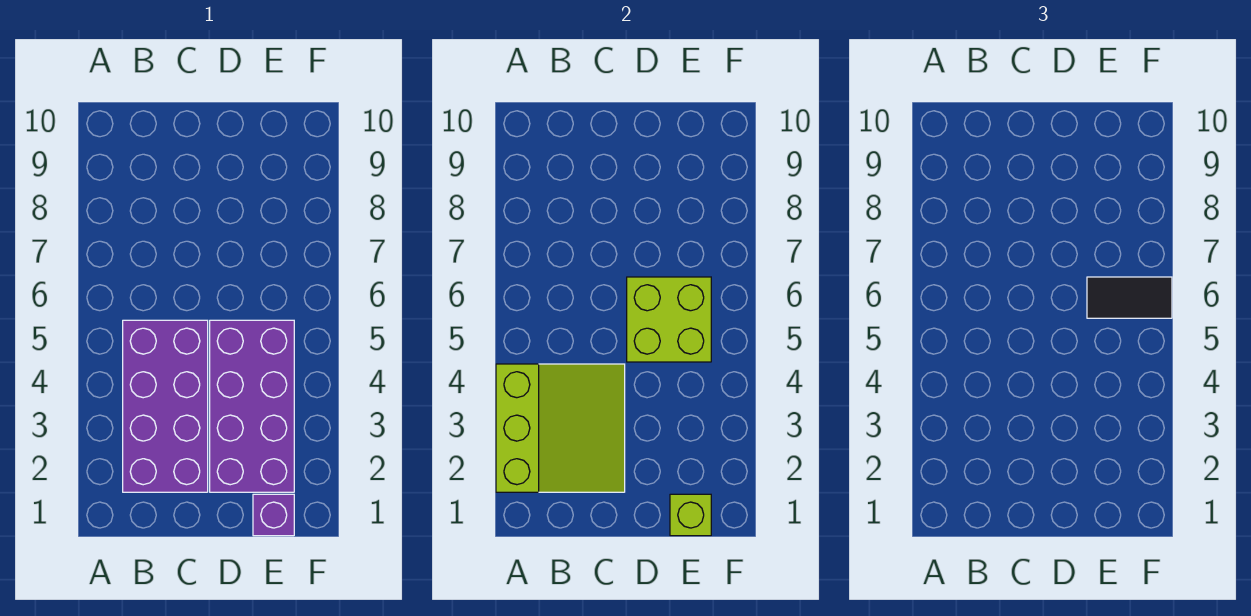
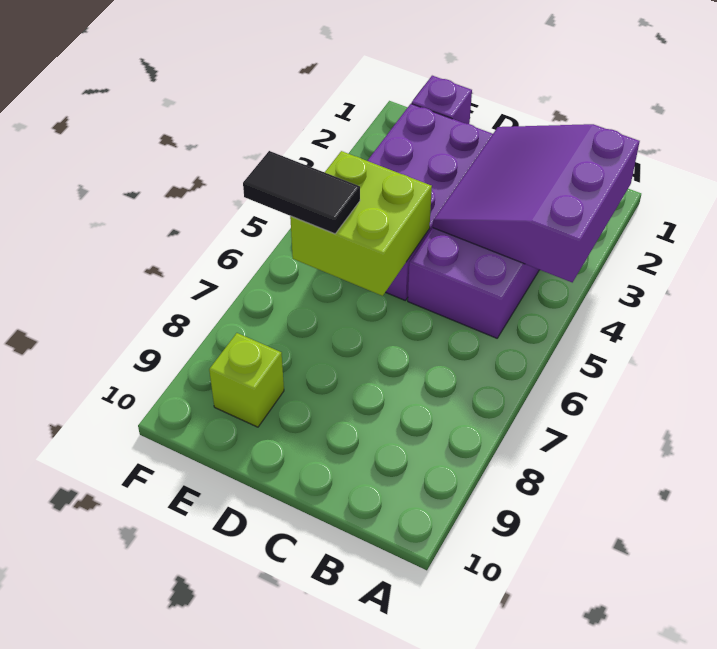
lime 3x3 slope [496,364,625,492] -> purple 3x3 slope [433,124,640,282]
lime 1x1 brick [670,494,711,536] -> lime 1x1 brick moved to [209,333,284,427]

